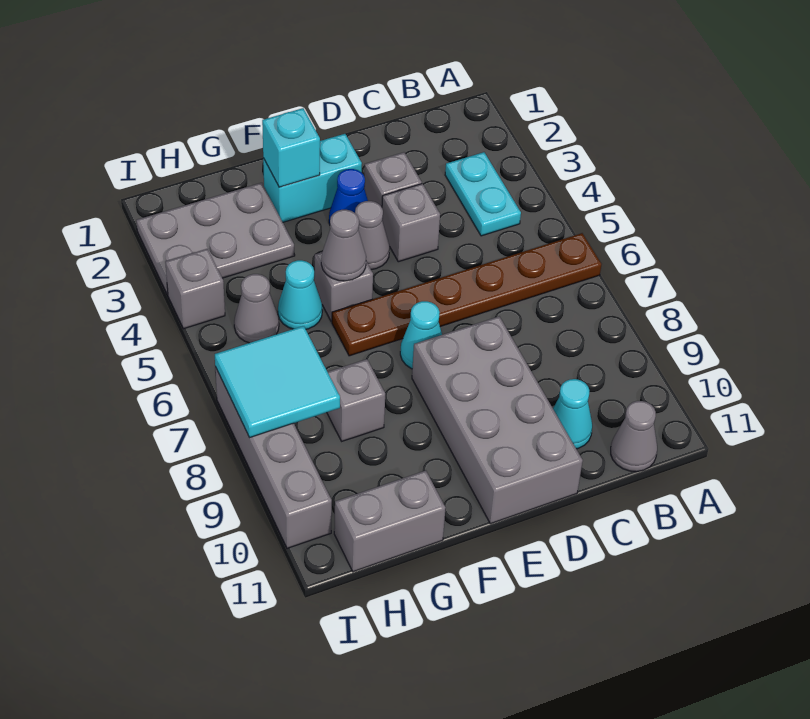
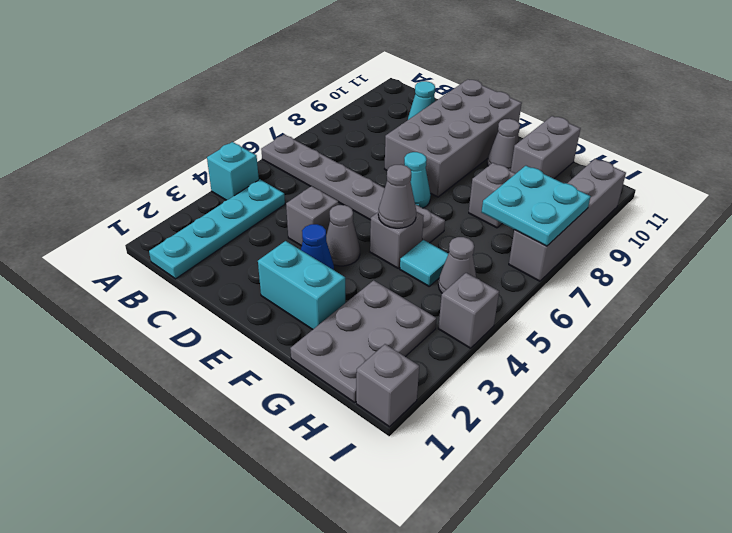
brown 1x6 plate [332,233,601,356] -> grey 1x6 plate [261,134,445,243]
cyan 1x2 plate [445,152,521,236] -> cyan 1x4 plate [149,179,285,279]
grey 1x1 cone [611,401,657,472] -> grey 1x1 cone moved to [487,119,520,171]
grey 1x1 brick [364,152,422,207] -> grey 1x1 brick moved to [356,344,419,427]
cyan 1x1 brick [262,108,320,187] -> cyan 1x1 brick moved to [207,142,259,200]
grey 2x3 plate [136,183,295,295] -> grey 2x3 plate turned to [290,280,437,403]
cyan 1x1 cone [278,260,322,329] -> cyan 1x1 tile [400,240,448,286]
grey 1x2 brick [334,471,445,572] -> grey 1x2 brick turned to [511,116,580,179]
cyan 2x2 tile [215,326,340,437] -> cyan 2x2 plate [482,166,591,246]

